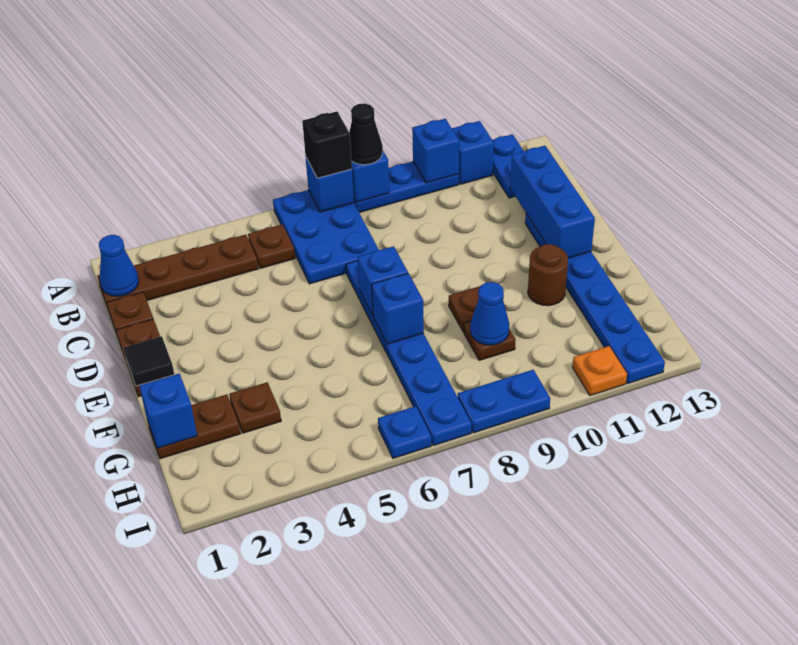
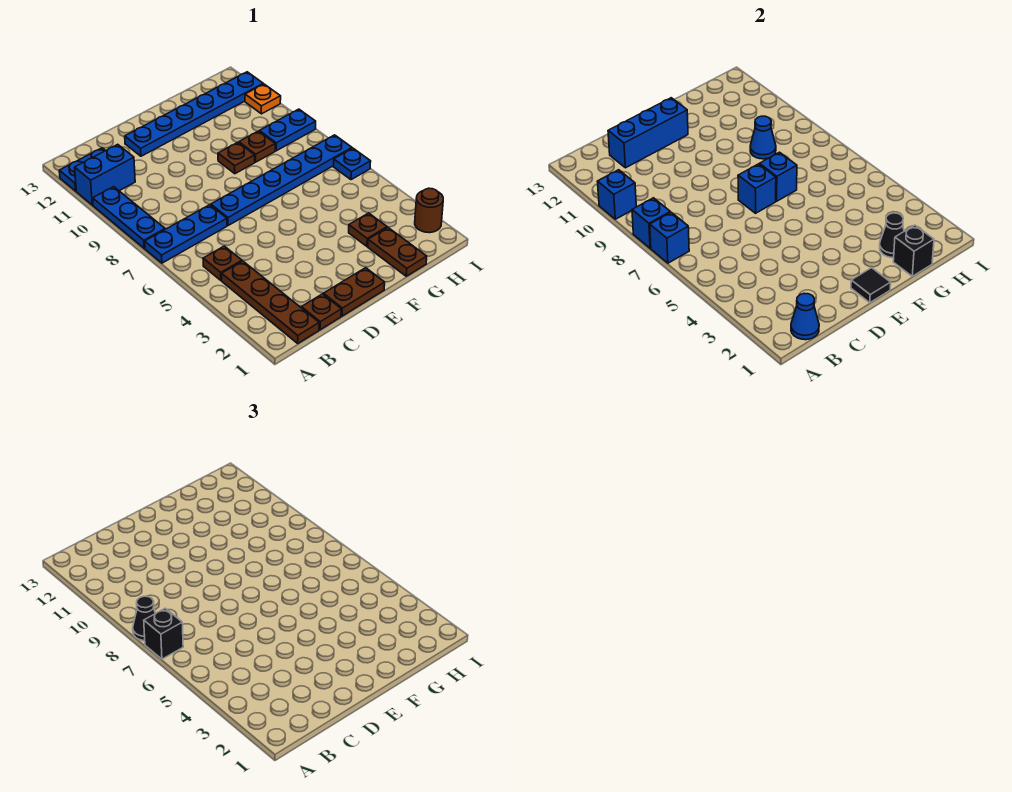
blue 2x3 plate [273,190,379,284] -> blue 1x3 plate [145,205,227,263]
blue 1x1 brick [452,121,494,184] -> blue 1x2 brick [75,144,135,205]
brown 1x1 round brick [528,244,568,306] -> brown 1x1 round brick moved to [415,188,443,233]
blue 1x1 brick [139,374,197,449] -> black 1x1 brick [893,225,934,276]
none -> black 1x1 cone [880,213,904,258]
blue 1x2 plate [458,370,550,433] -> blue 1x2 plate turned to [259,109,316,151]

